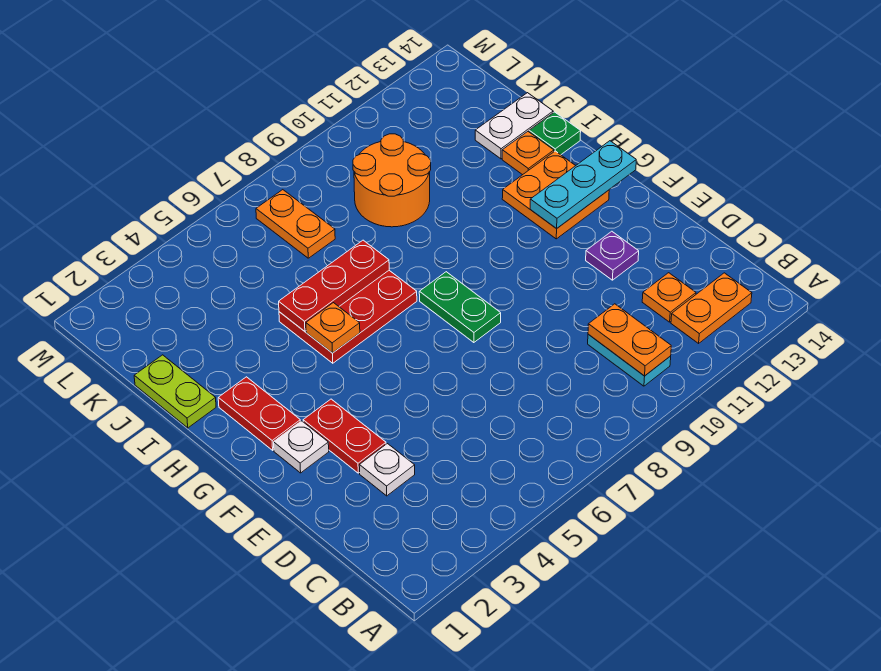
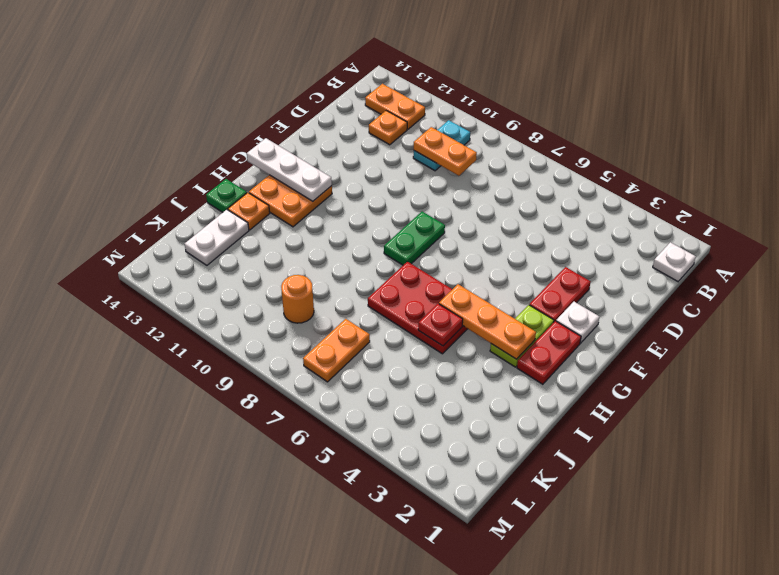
orange 1x2 plate [588,304,671,376] -> orange 1x2 plate turned to [414,127,477,176]
white 1x1 plate [359,444,415,496] -> white 1x1 plate moved to [653,242,696,281]
purple 1x1 plate [586,231,639,280] -> none
cyan 1x3 plate [530,141,636,229] -> white 1x3 plate [247,138,332,201]
orange 1x1 plate [306,303,360,353] -> orange 1x3 plate [439,284,536,359]
lime 1x2 plate [134,355,216,428] -> lime 1x2 plate moved to [490,305,554,367]
red 1x3 plate [279,240,389,331] -> red 1x1 plate [418,304,463,346]
orange 2x2 round brick [353,134,431,227] -> orange 1x1 round brick [281,275,314,323]
white 1x2 plate [475,93,553,159] -> white 1x2 plate turned to [185,210,249,265]

